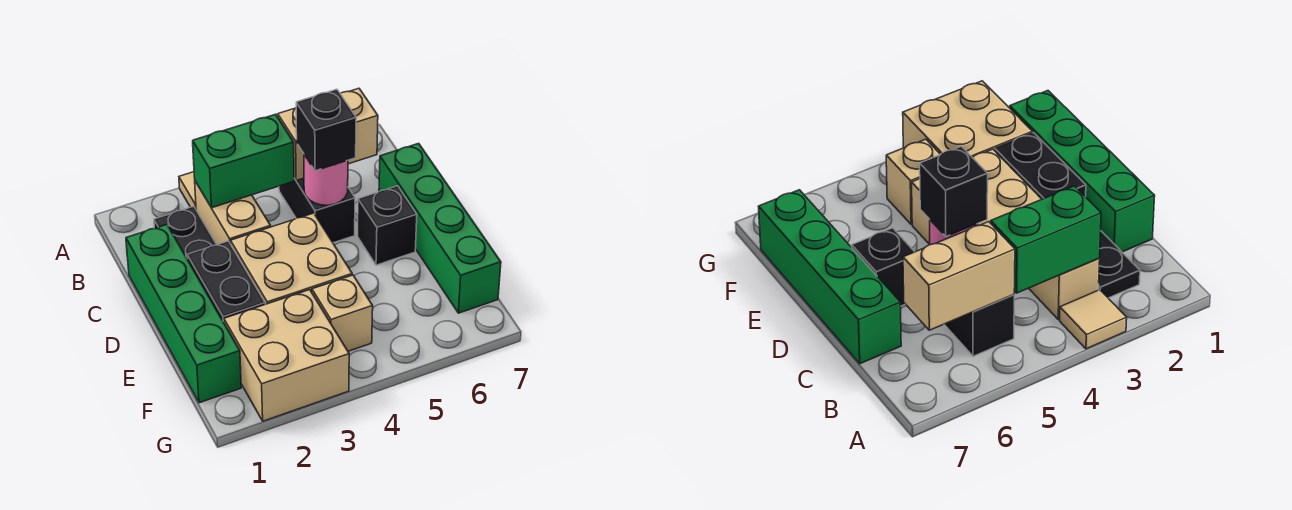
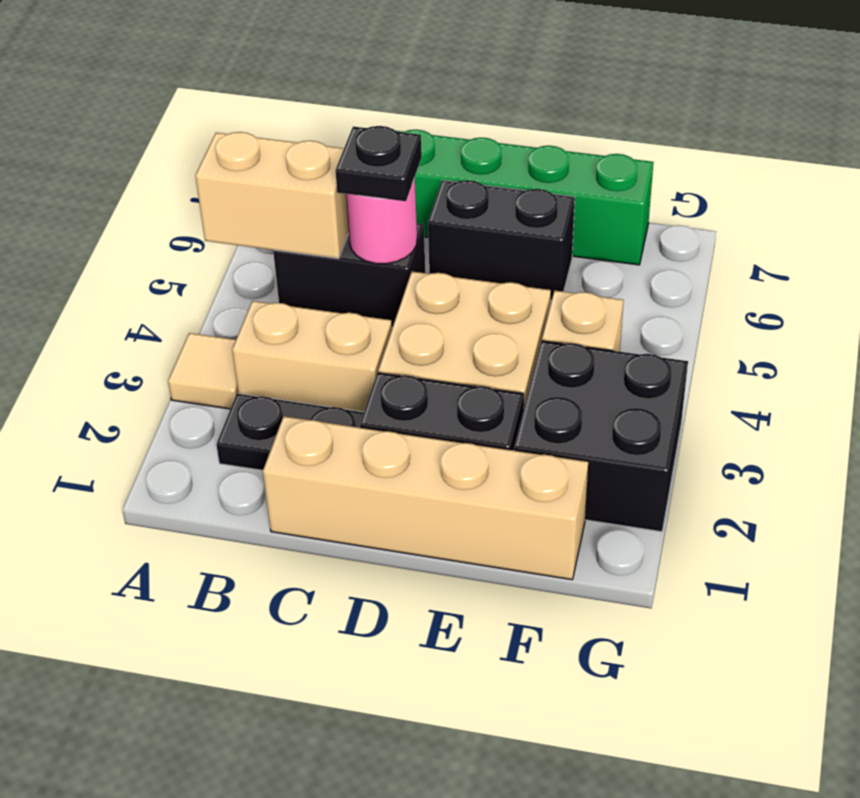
green 1x2 brick [193,114,294,208] -> none
tan 1x2 brick [278,88,378,181] -> tan 1x2 brick turned to [195,132,349,259]
green 1x4 brick [126,224,241,403] -> tan 1x4 brick [263,416,588,580]
black 1x1 brick [296,89,356,171] -> black 1x1 plate [336,126,422,201]
black 1x1 brick [358,186,417,265] -> black 1x2 brick [428,180,575,300]
tan 2x2 brick [224,290,349,421] -> black 2x2 brick [514,341,688,532]

